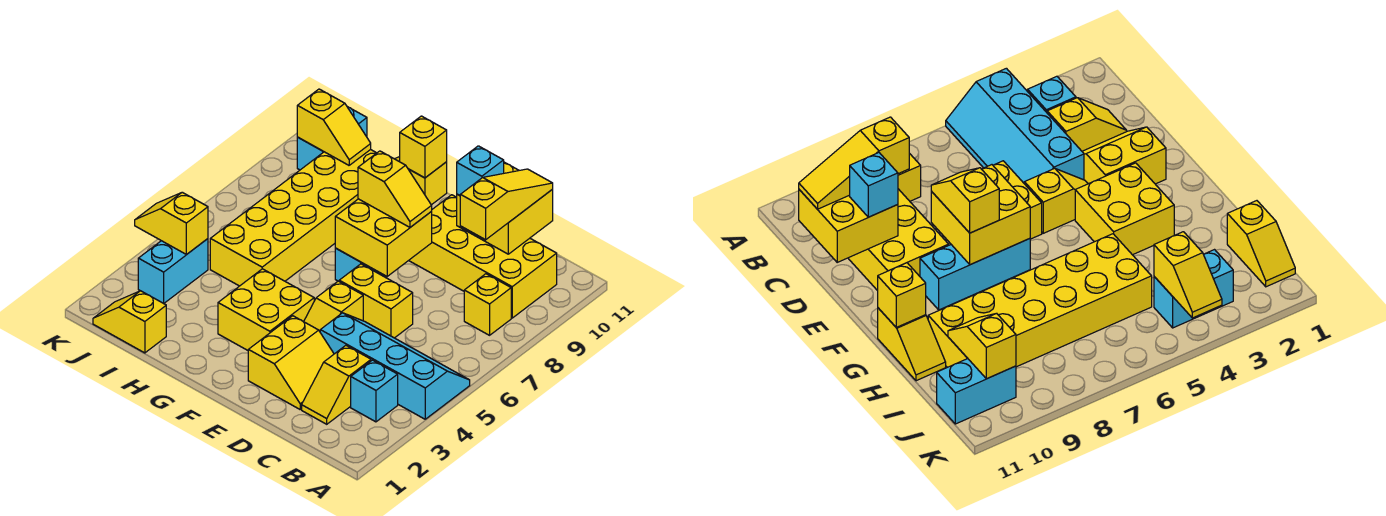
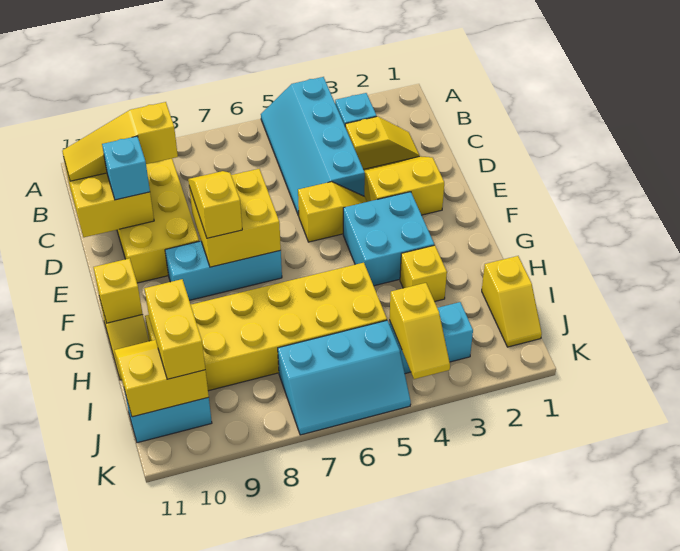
yellow 1x1 brick [464,274,511,335] -> yellow 1x1 brick moved to [400,245,447,302]
yellow 1x2 brick [339,264,413,338] -> yellow 1x2 brick moved to [144,279,205,379]
yellow 2x2 brick [218,269,314,350] -> cyan 2x2 brick [343,192,434,286]
yellow 1x2 slope [297,89,371,165] -> yellow 2x2 slope [114,340,209,417]
none -> cyan 2x3 slope [278,320,411,435]

